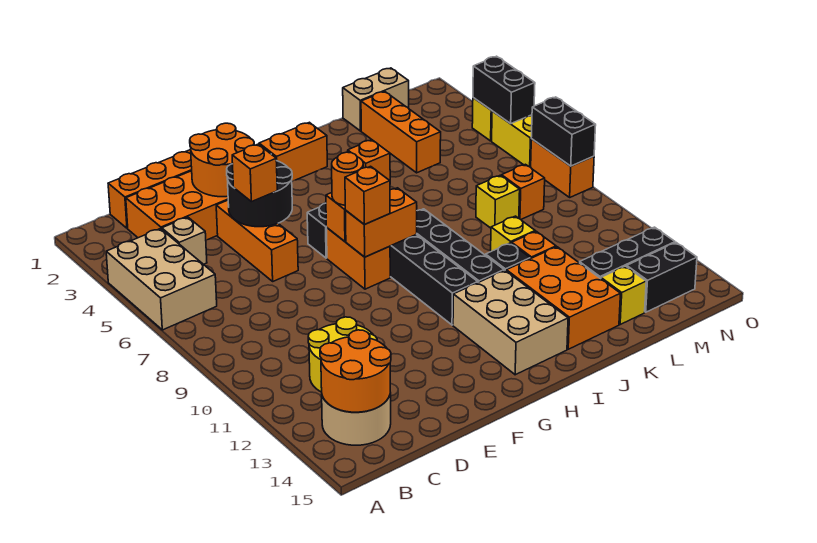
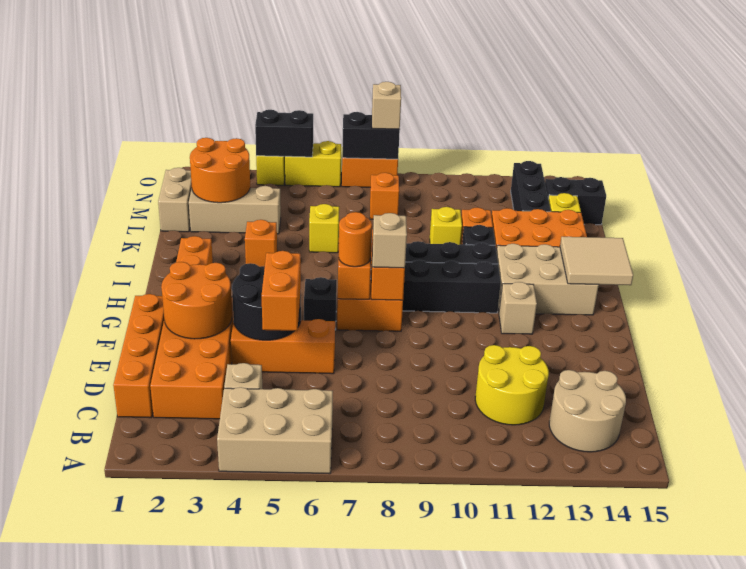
orange 2x2 round brick [320,330,391,412] -> orange 2x2 round brick moved to [190,138,250,203]
orange 1x1 brick [232,144,277,202] -> orange 1x2 brick [262,251,301,331]
orange 1x1 brick [345,166,390,225] -> tan 1x1 brick [372,213,407,268]
none -> tan 1x1 brick [499,282,537,334]
none -> tan 2x2 tile [560,237,633,285]
orange 1x3 brick [361,91,441,173] -> tan 1x3 brick [189,186,281,234]
yellow 1x1 brick [476,175,520,228] -> yellow 1x1 brick moved to [309,204,339,253]
black 1x2 brick [627,243,697,312] -> black 1x2 brick turned to [545,177,606,225]
none -> tan 1x1 brick [372,82,401,129]

